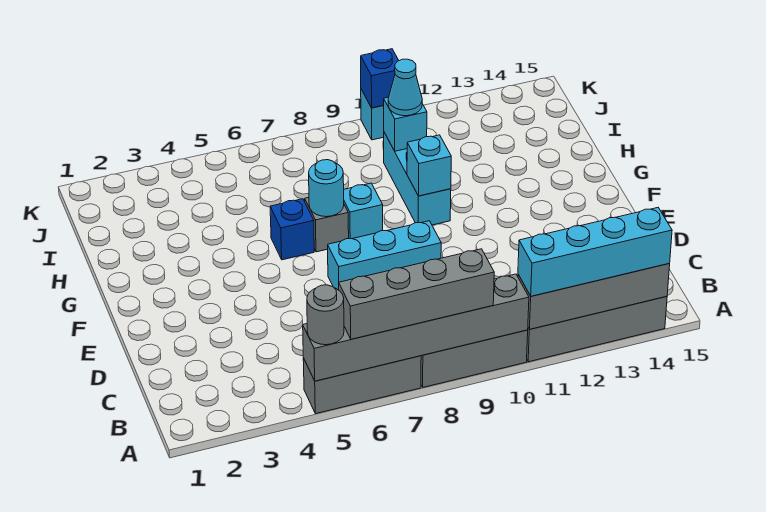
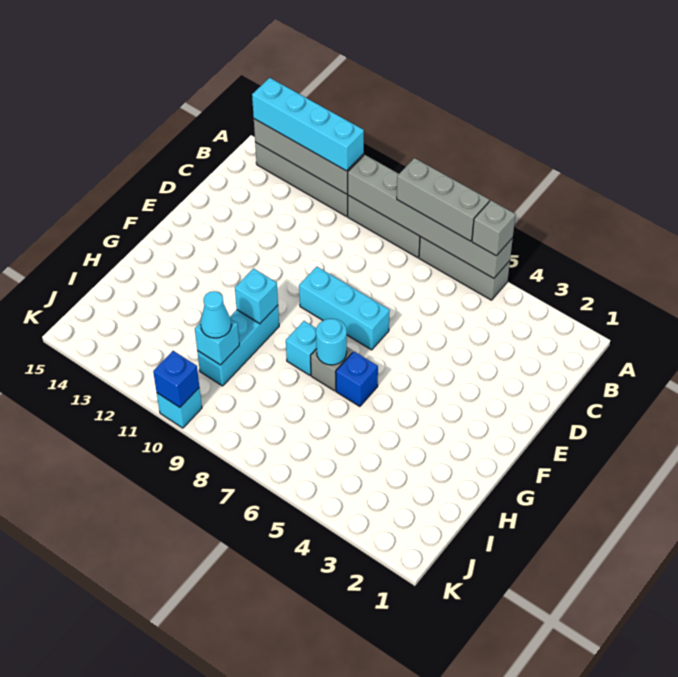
grey 1x1 round brick [307,285,344,345] -> grey 1x1 brick [472,201,516,256]
grey 1x4 brick [339,249,494,339] -> grey 1x3 brick [397,158,489,241]

